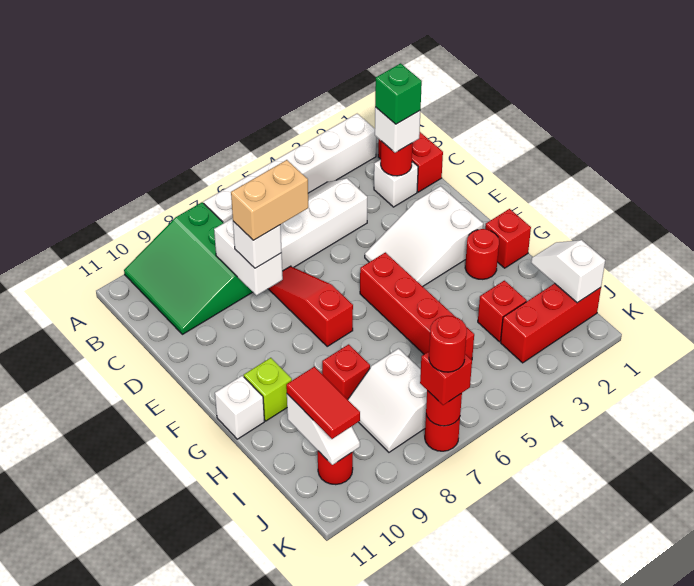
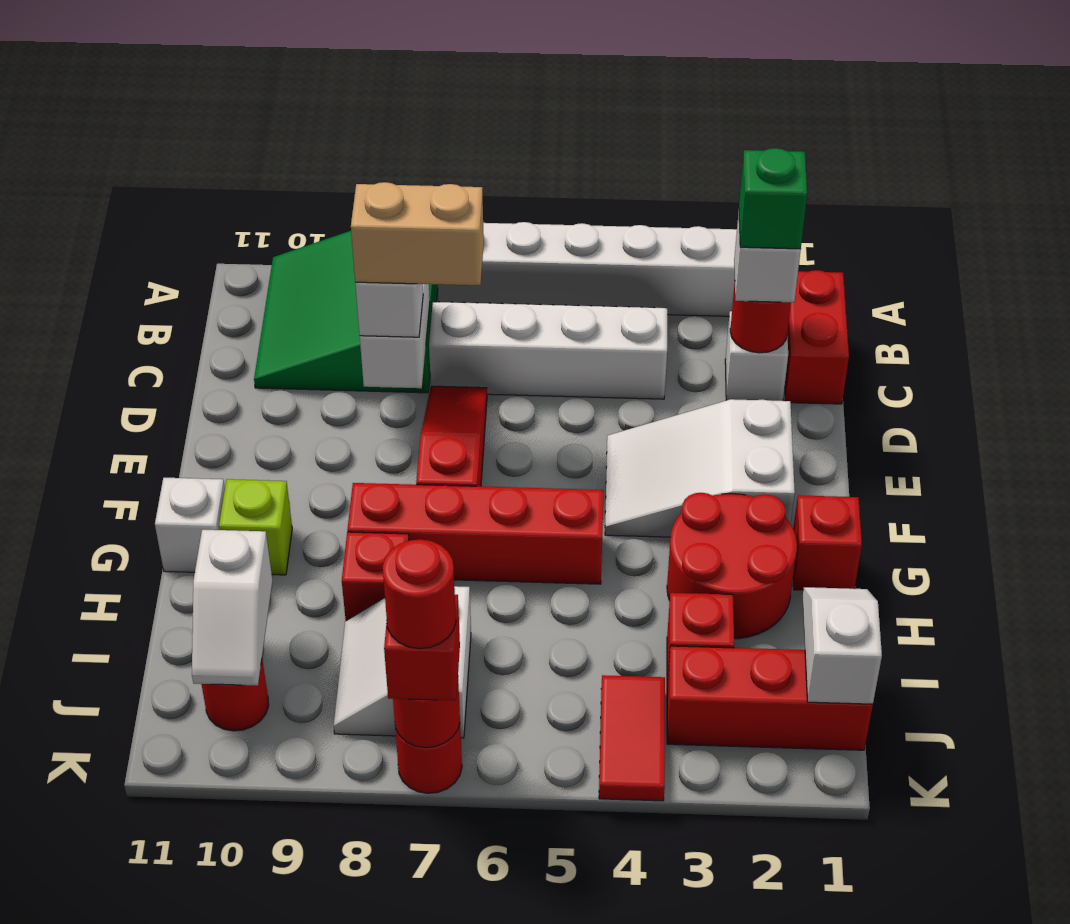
red 1x4 brick [360,252,474,360] -> red 1x4 brick turned to [347,483,604,584]
red 1x1 round brick [465,229,499,279] -> red 2x2 round brick [667,493,797,639]
red 1x2 tile [286,367,360,439] -> red 1x2 tile moved to [599,675,665,801]

